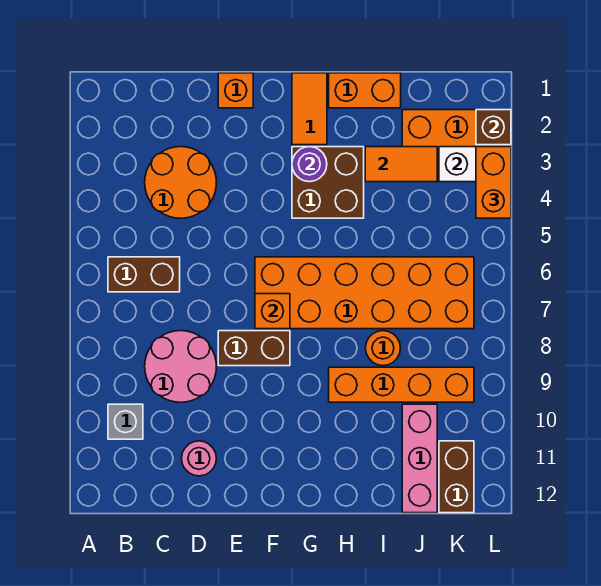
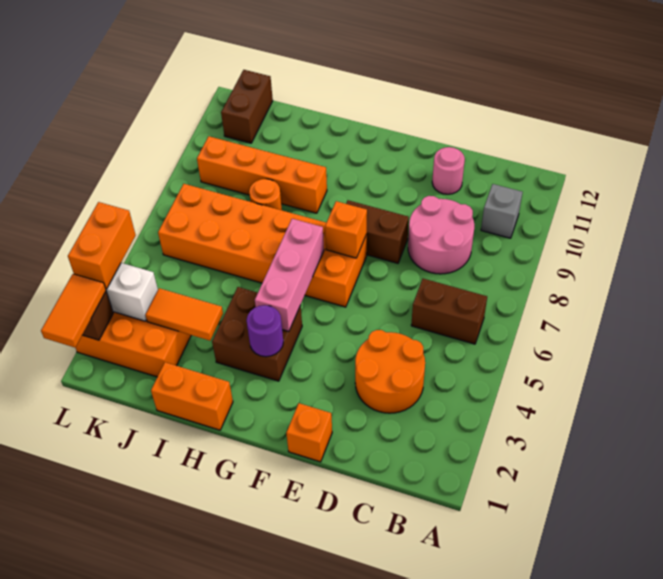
orange 1x2 tile [292,73,327,145] -> orange 1x2 tile moved to [41,274,106,347]
pink 1x3 brick [402,404,437,513] -> pink 1x3 brick moved to [255,219,324,331]

